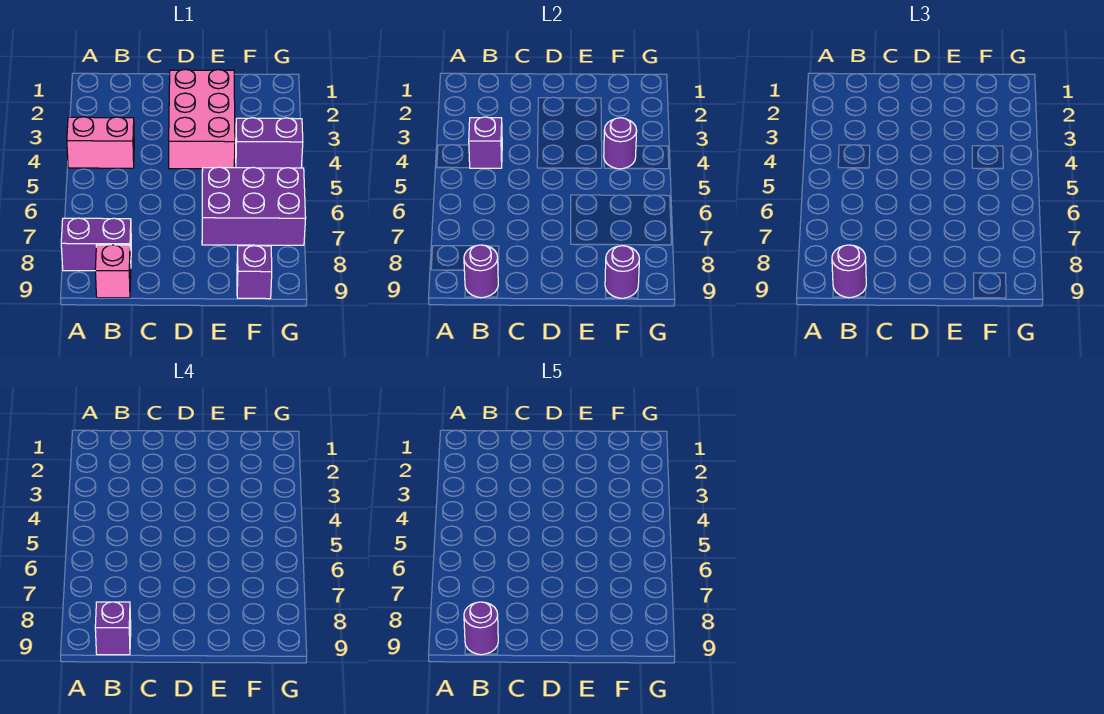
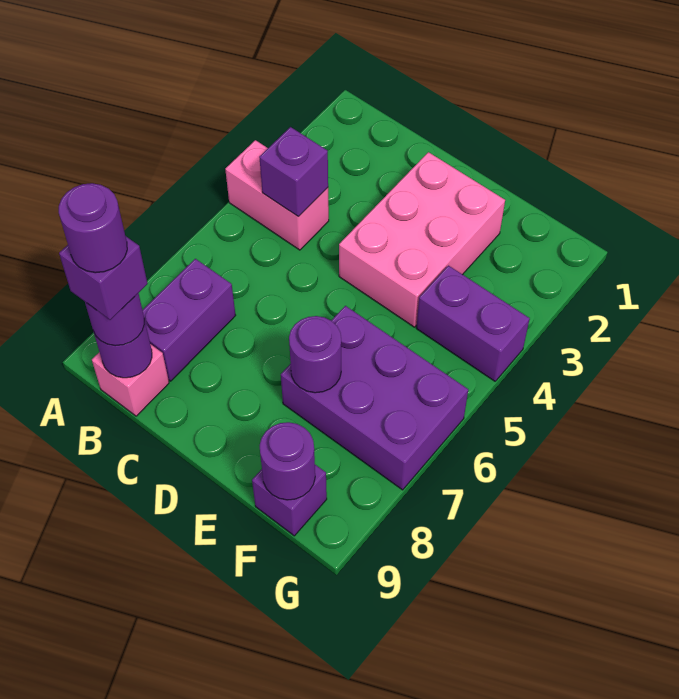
purple 1x2 brick [61,218,131,271] -> purple 1x2 brick turned to [143,259,236,381]
purple 1x1 round brick [604,118,637,169] -> purple 1x1 round brick moved to [289,316,341,393]

